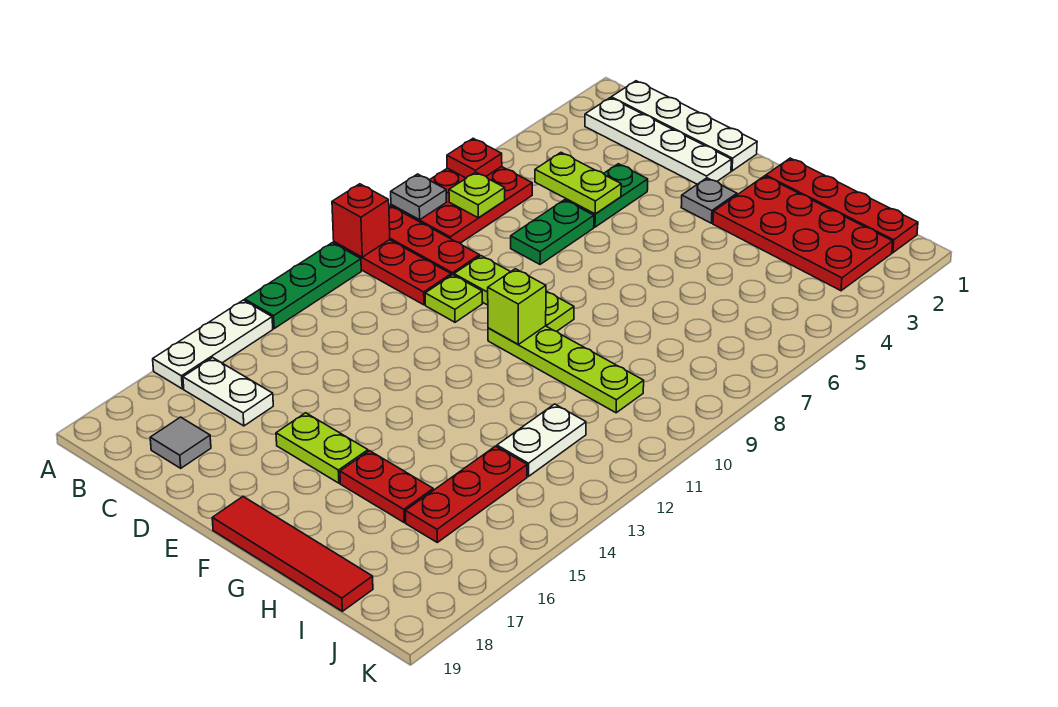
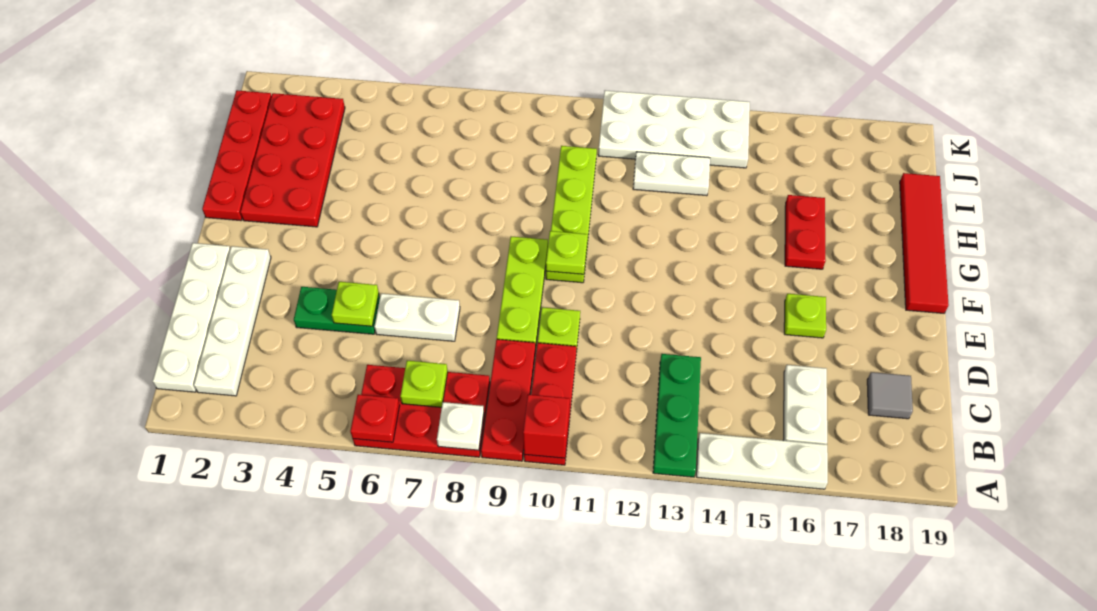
grey 1x1 plate [391,174,447,220] -> white 1x1 plate [437,402,484,450]
green 1x3 plate [245,243,361,328] -> green 1x3 plate turned to [653,354,701,477]
lime 1x2 plate [535,153,621,214] -> lime 1x1 plate [332,282,379,326]
green 1x2 plate [511,200,594,264] -> white 1x2 plate [374,294,460,341]
lime 1x2 plate [276,413,368,483] -> lime 1x1 plate [784,294,826,338]
grey 1x1 plate [681,178,737,223] -> none
lime 1x1 brick [488,269,546,344] -> lime 1x1 plate [546,231,588,274]
red 1x3 plate [405,446,527,542] -> none
none -> white 2x4 plate [598,90,750,168]

